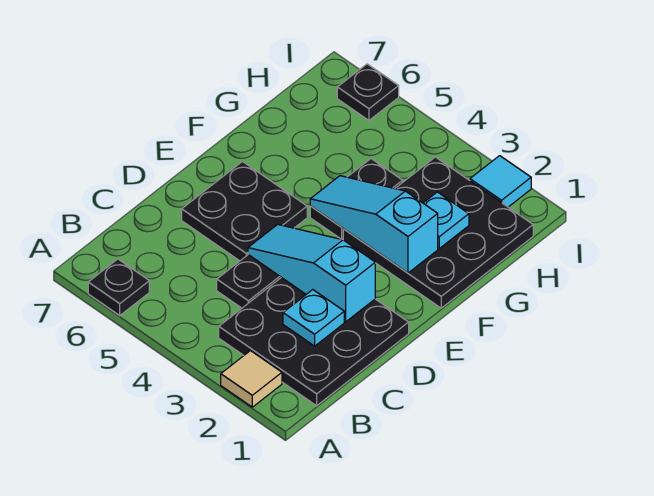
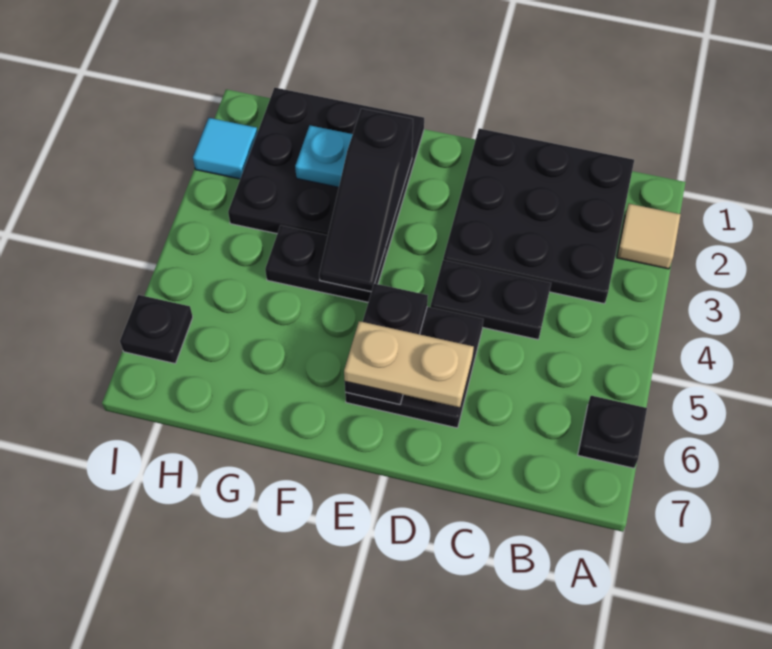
cyan 1x1 plate [283,290,344,346] -> none
cyan 1x3 slope [248,224,375,322] -> none
none -> tan 1x2 plate [344,321,474,407]
none -> black 1x2 plate [345,283,428,405]
cyan 1x3 slope [310,176,438,273] -> black 1x3 slope [319,109,413,292]

